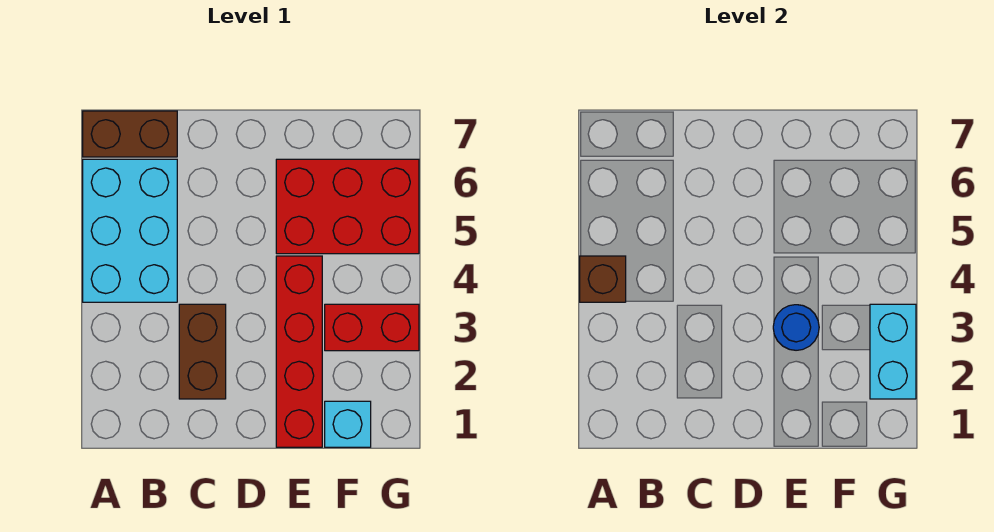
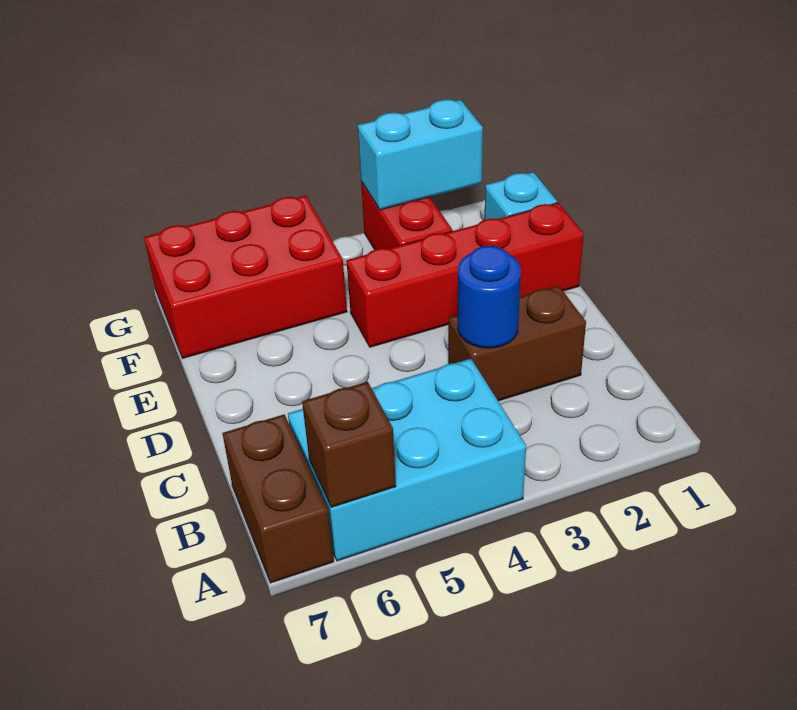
brown 1x1 brick [580,256,626,302] -> brown 1x1 brick moved to [302,382,396,507]
blue 1x1 round brick [773,305,819,350] -> blue 1x1 round brick moved to [458,246,521,348]
red 2x3 brick [276,159,419,254] -> red 2x3 brick turned to [144,196,347,358]

